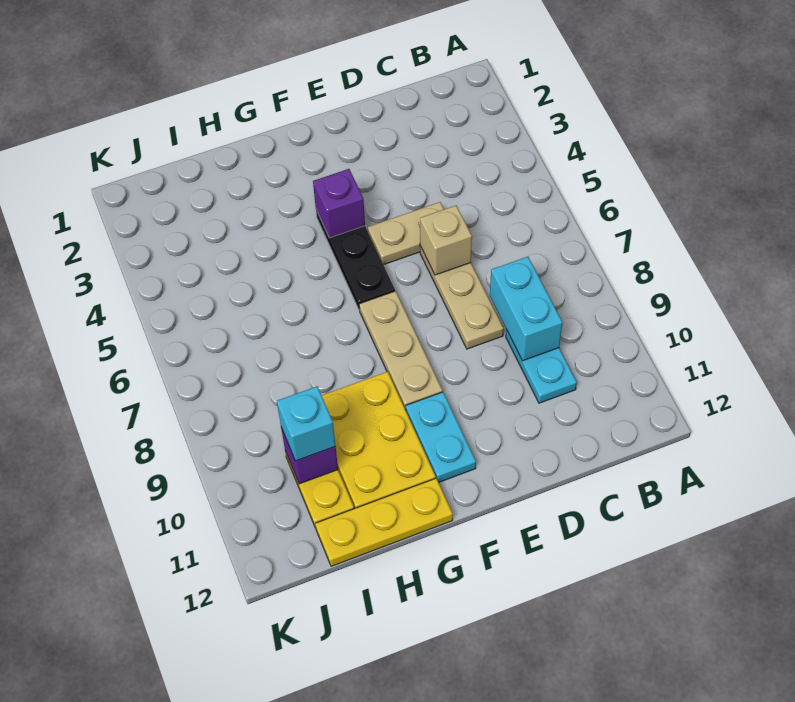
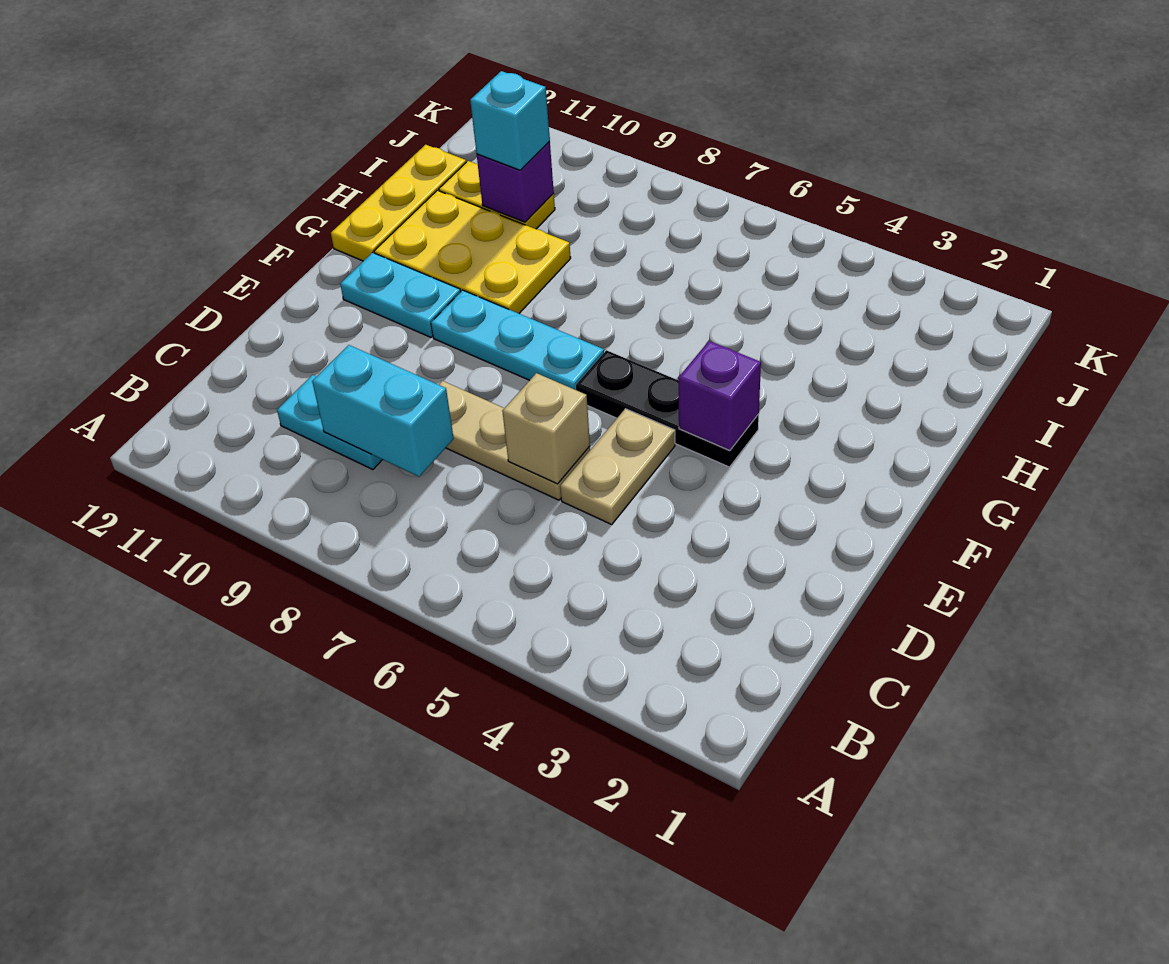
tan 1x3 plate [359,291,443,410] -> cyan 1x3 plate [431,290,604,390]

